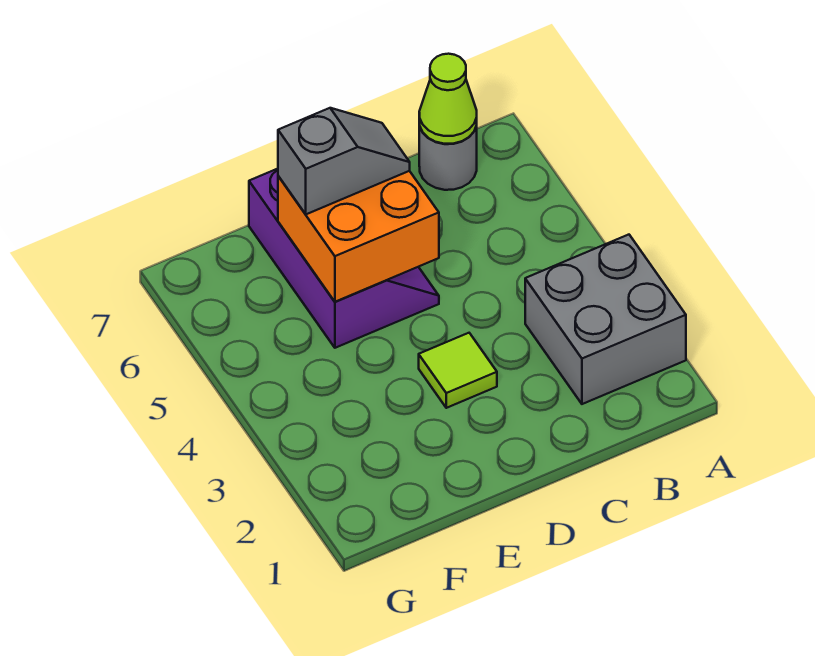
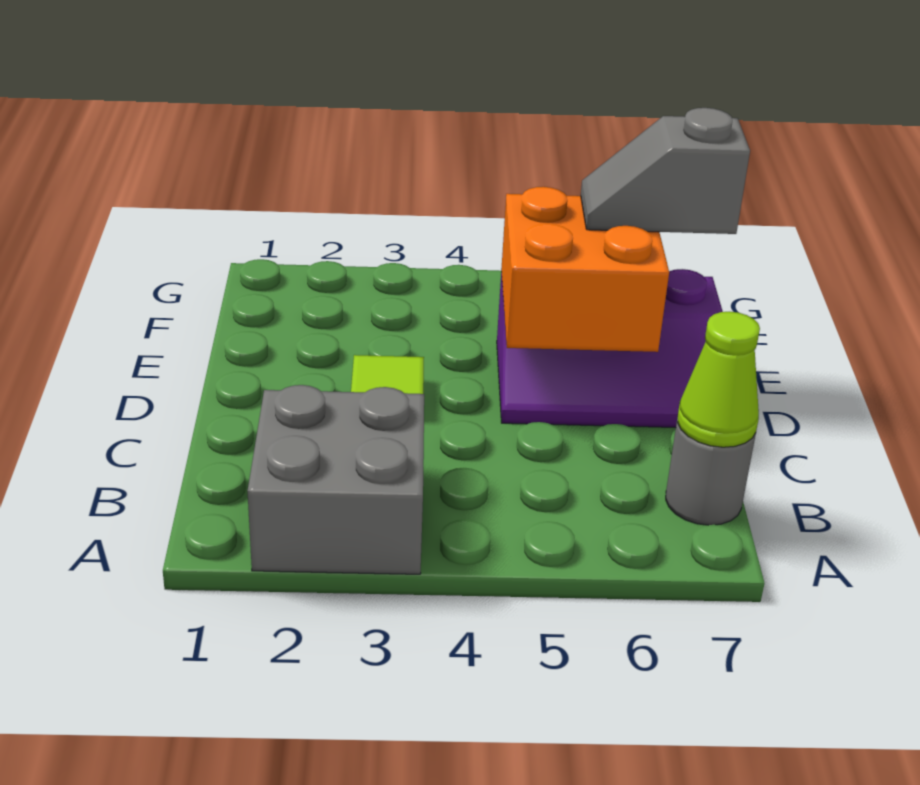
grey 1x2 slope [278,108,410,214] -> grey 1x2 slope turned to [581,108,750,234]

